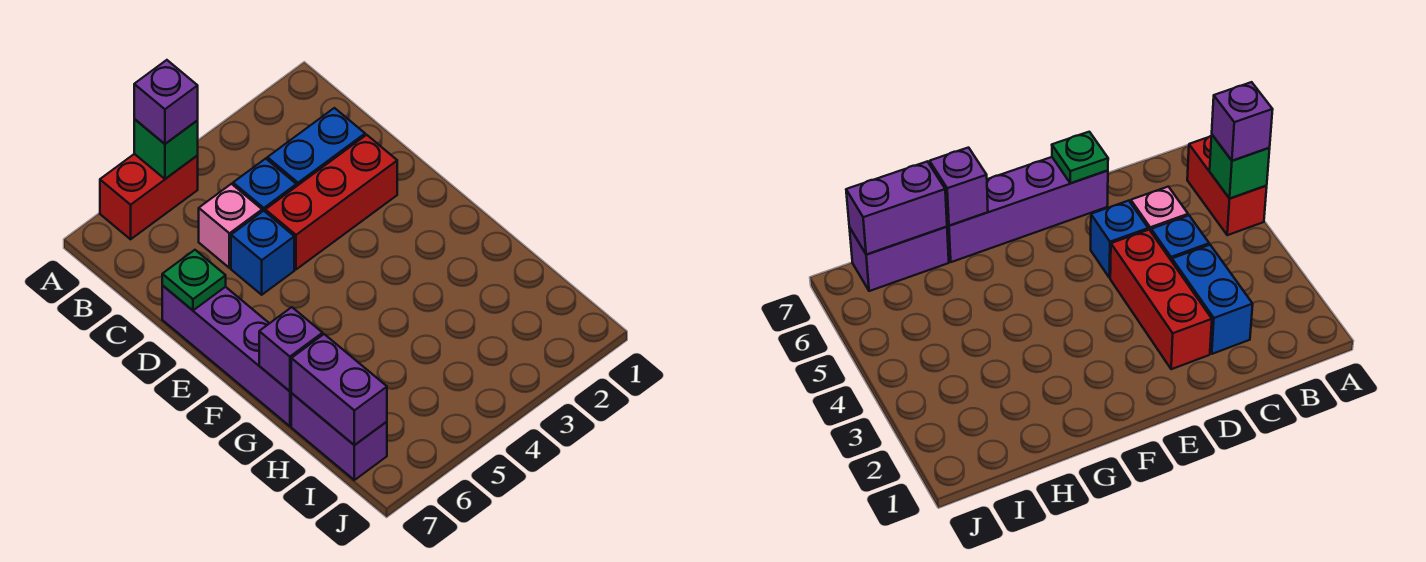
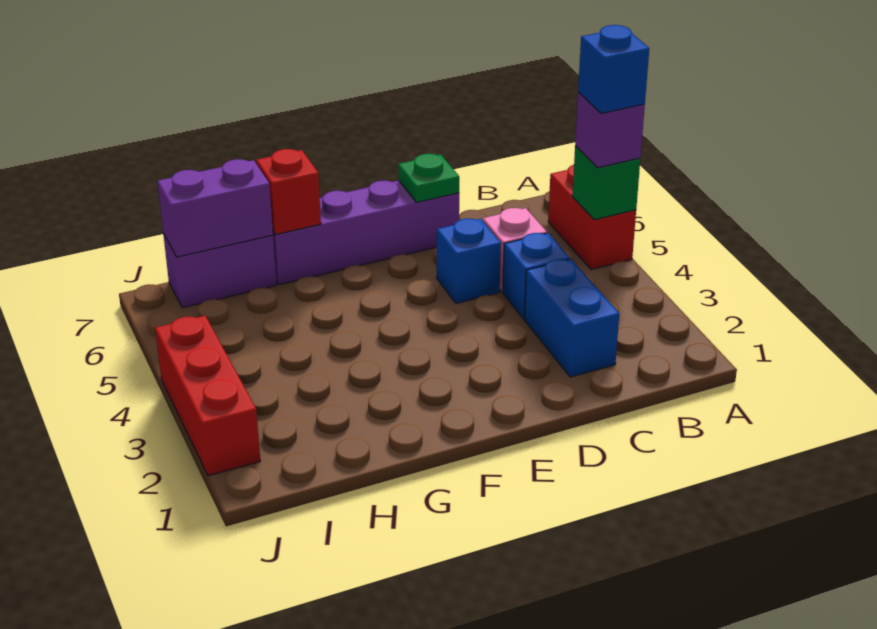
none -> blue 1x1 brick [578,25,649,113]
red 1x3 brick [265,135,397,269] -> red 1x3 brick moved to [155,316,260,476]
purple 1x1 brick [259,307,323,391] -> red 1x1 brick [256,149,321,235]

